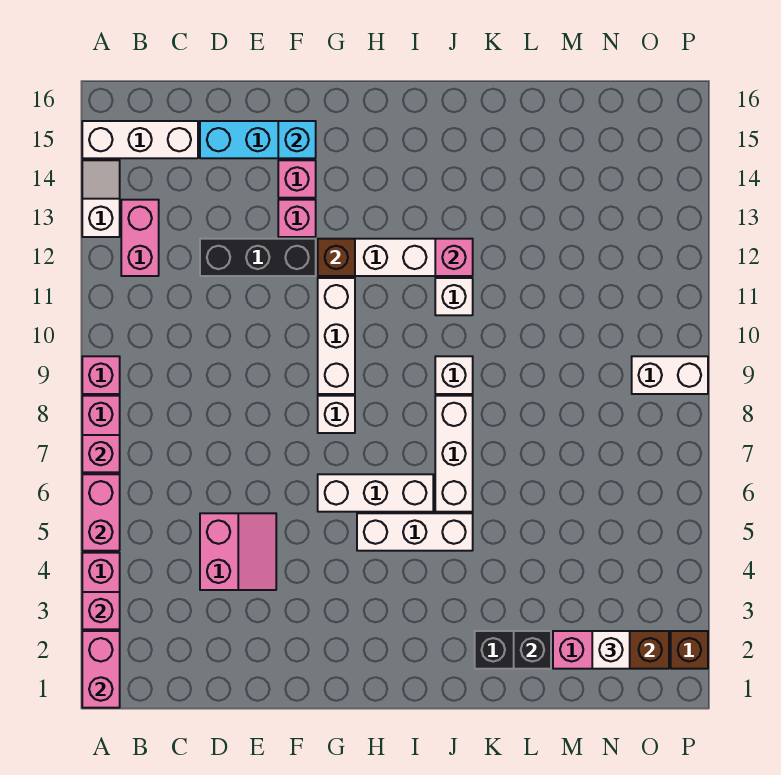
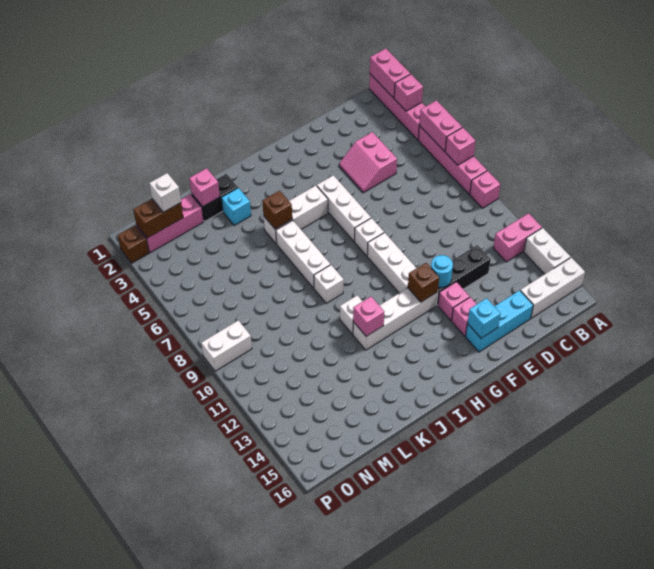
white 1x2 slope [82,160,120,237] -> white 1x2 brick [524,228,571,274]
pink 1x2 brick [121,200,159,276] -> pink 1x2 brick turned to [493,213,542,262]
none -> cyan 1x1 round brick [431,255,453,288]
white 1x3 brick [318,474,433,512] -> white 1x3 brick turned to [317,175,371,242]
none -> brown 1x1 brick [262,191,292,229]
none -> cyan 1x1 brick [221,188,251,226]
black 1x1 brick [514,631,551,669] -> pink 1x1 brick [189,168,220,207]

